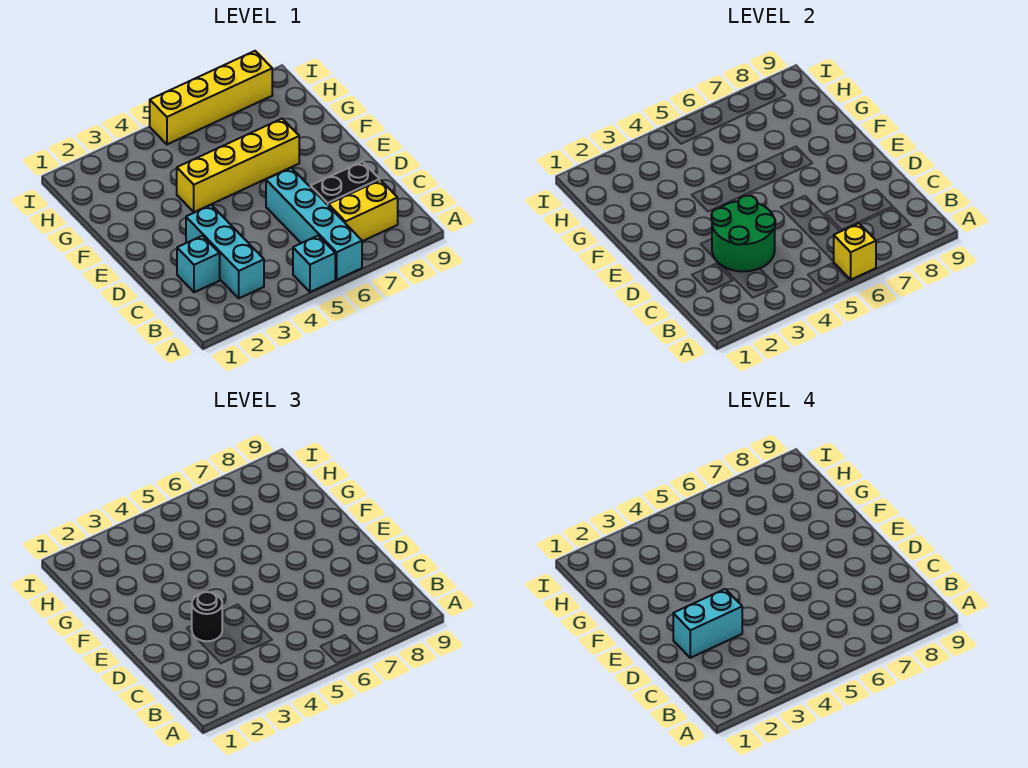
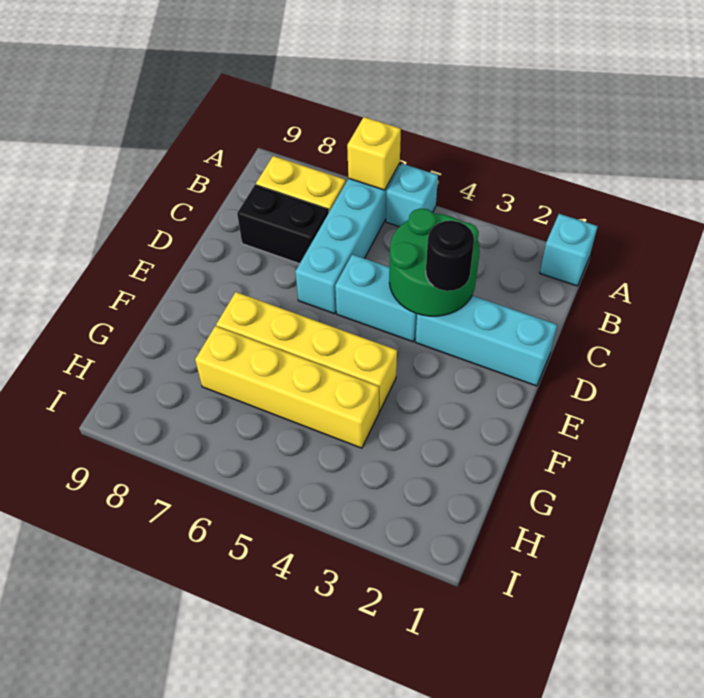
cyan 1x3 brick [186,205,264,298] -> cyan 1x3 brick turned to [416,296,557,386]
cyan 1x1 brick [177,236,220,292] -> cyan 1x1 brick moved to [540,214,598,286]
cyan 1x2 brick [673,589,742,658] -> cyan 1x2 brick moved to [335,254,417,342]
yellow 1x4 brick [150,51,272,144] -> yellow 1x4 brick moved to [195,326,379,448]

